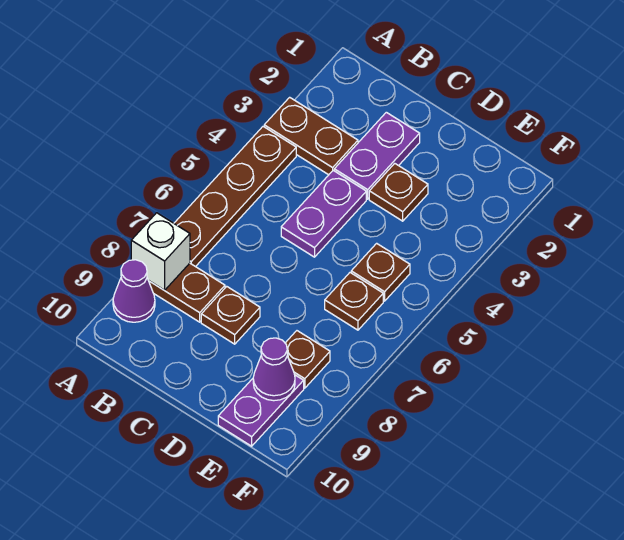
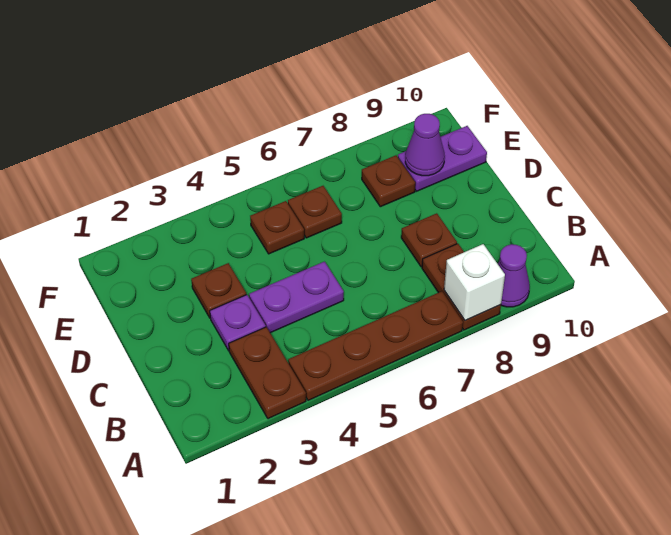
purple 1x2 plate [334,112,420,199] -> purple 1x1 plate [210,295,266,351]

